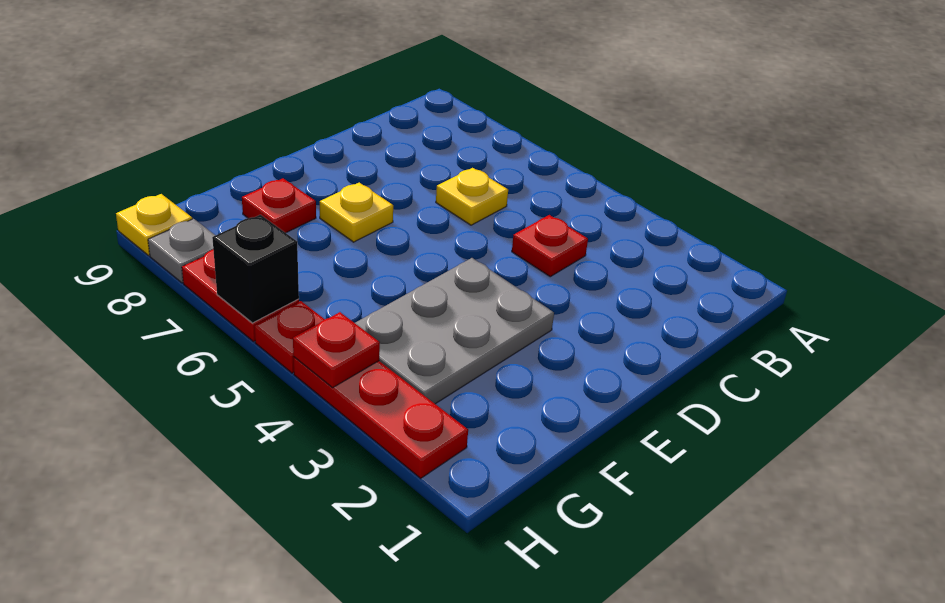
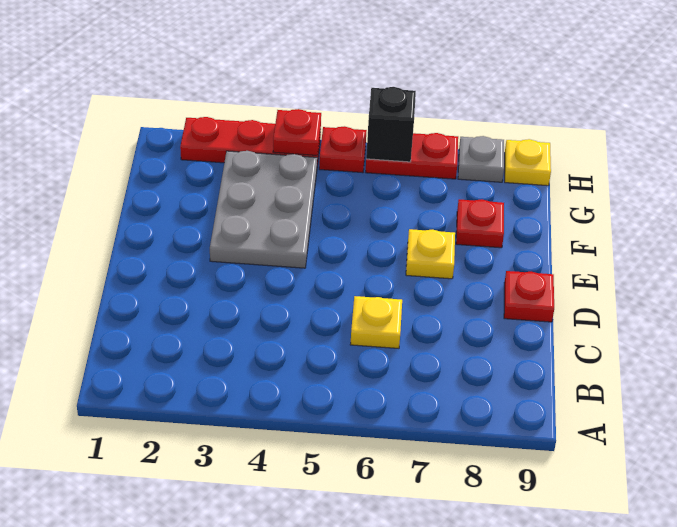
red 1x1 plate [512,215,588,277] -> red 1x1 plate moved to [504,271,554,322]

